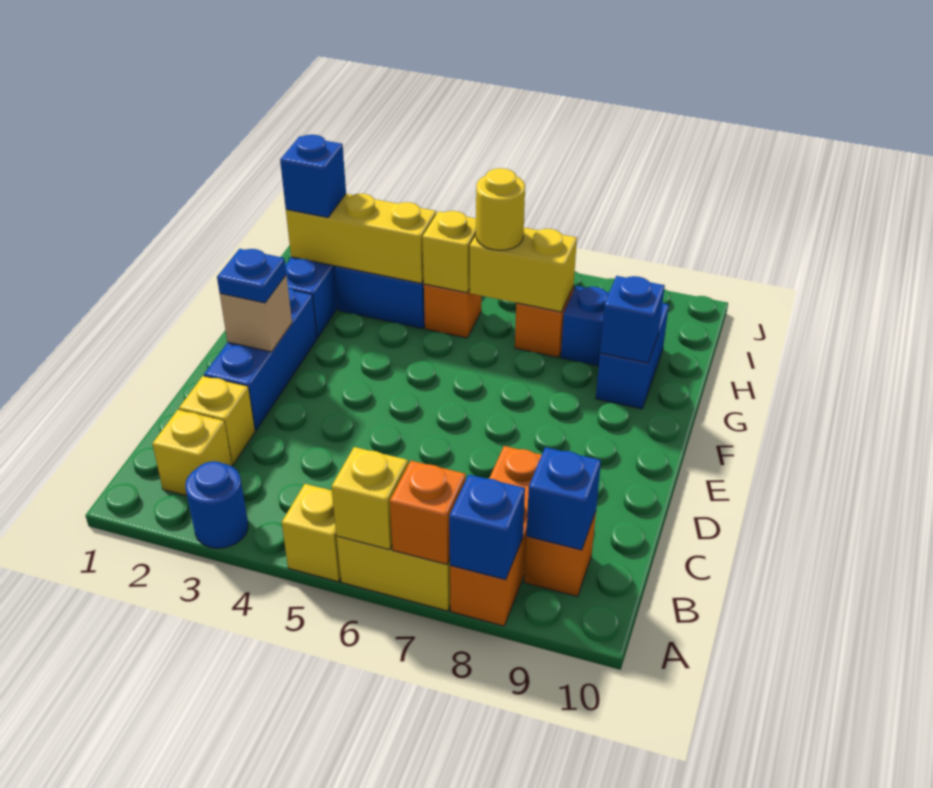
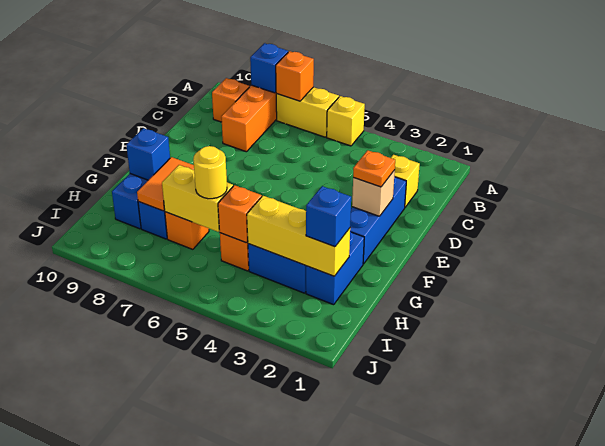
blue 1x1 round brick [186,461,248,548] -> none
yellow 1x1 brick [331,447,408,550] -> none
yellow 1x1 brick [152,410,232,496] -> none
blue 1x1 brick [526,447,601,550] -> none
blue 1x1 plate [217,249,286,303] -> orange 1x1 plate [353,150,395,187]
none -> orange 1x2 tile [137,157,194,211]
yellow 1x1 brick [422,211,476,293] -> orange 1x1 brick [218,185,262,243]

